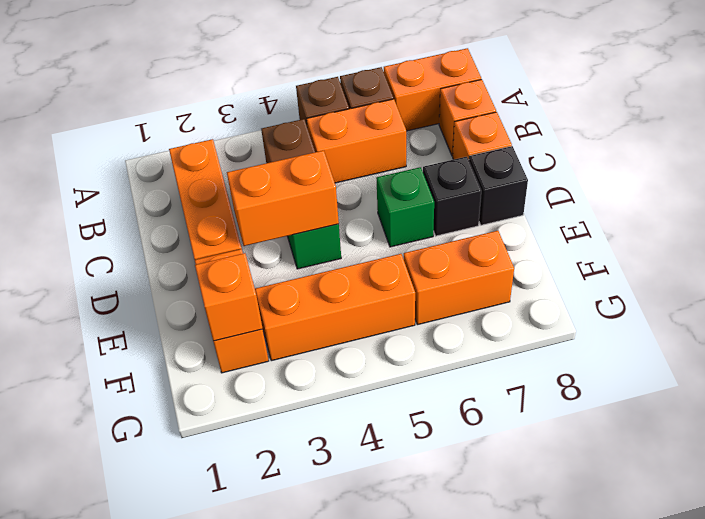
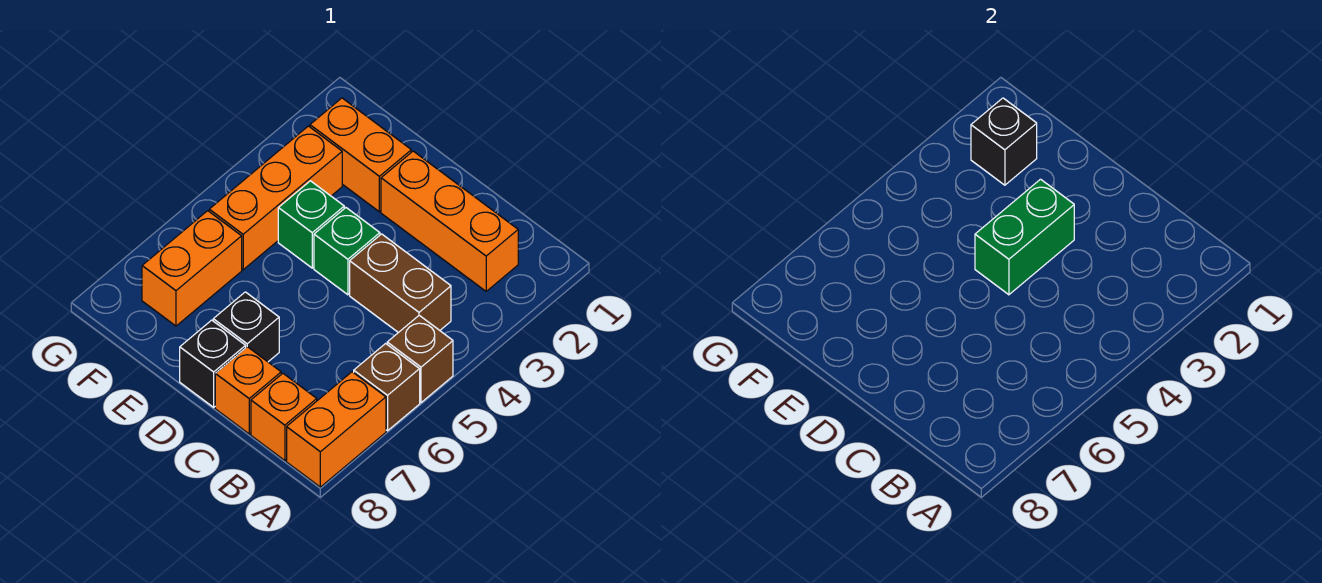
orange 1x2 brick [307,99,406,183] -> none
orange 1x2 brick [227,150,339,246] -> green 1x2 brick [975,179,1074,295]
green 1x1 brick [376,167,434,247] -> green 1x1 brick moved to [278,181,344,268]
orange 1x1 brick [195,253,263,341] -> black 1x1 brick [971,98,1037,185]

